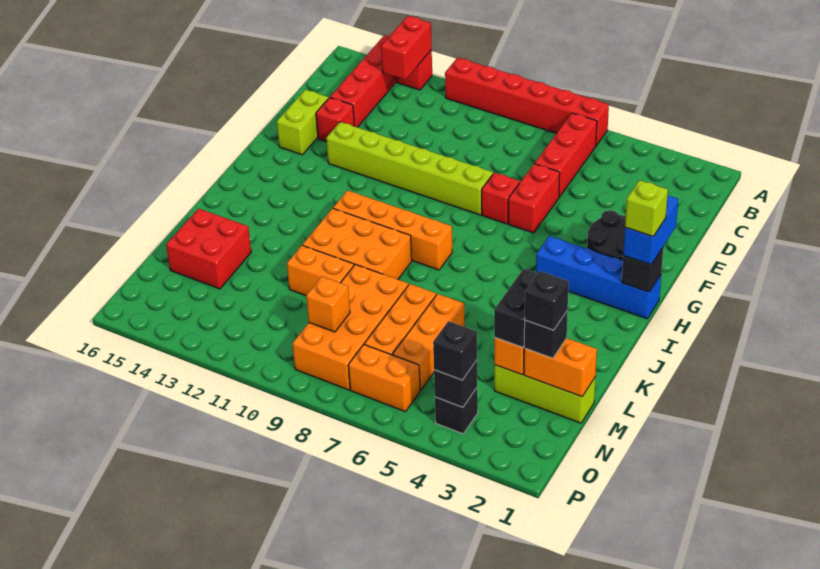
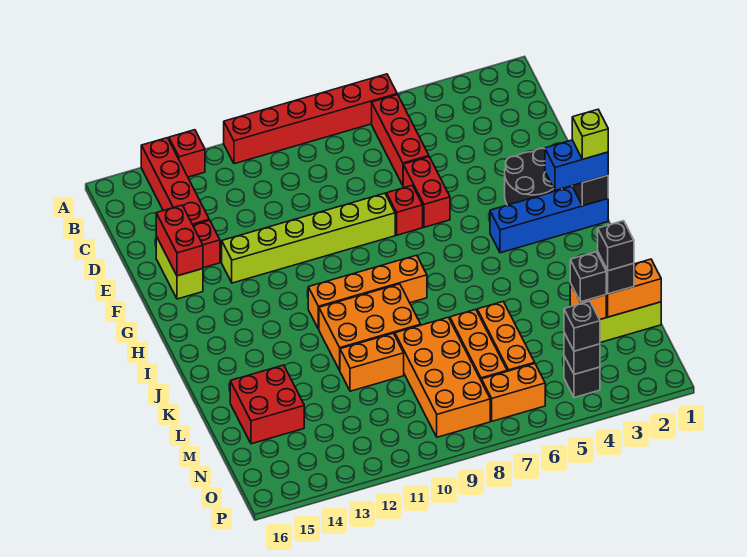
red 1x2 brick [381,16,432,80] -> red 1x2 brick moved to [156,205,203,276]
blue 1x2 brick [623,196,678,265] -> blue 1x2 brick turned to [545,140,608,190]
black 1x2 brick [494,269,537,347] -> black 1x1 brick [570,252,606,302]
orange 1x1 brick [306,276,350,332] -> none

